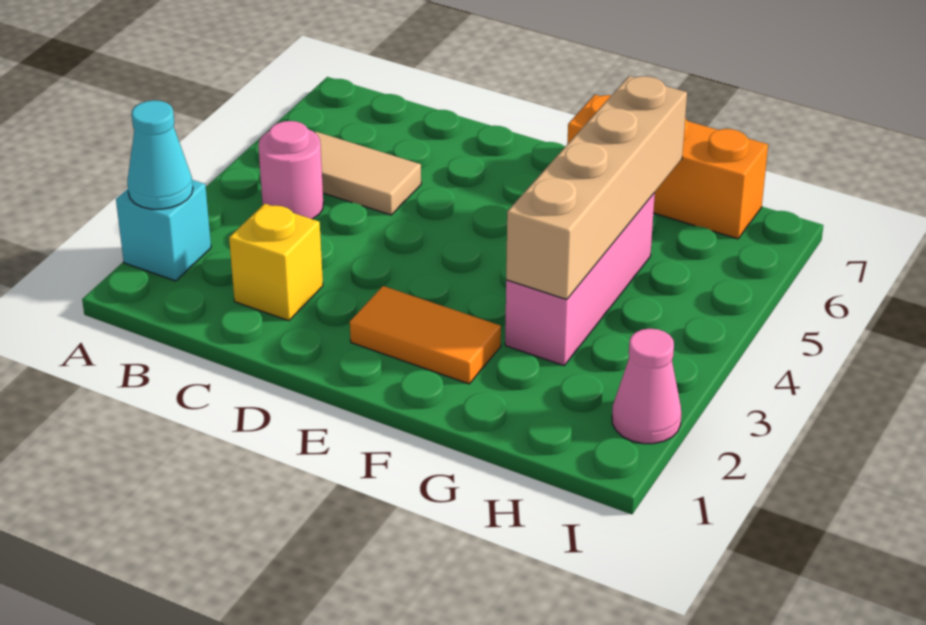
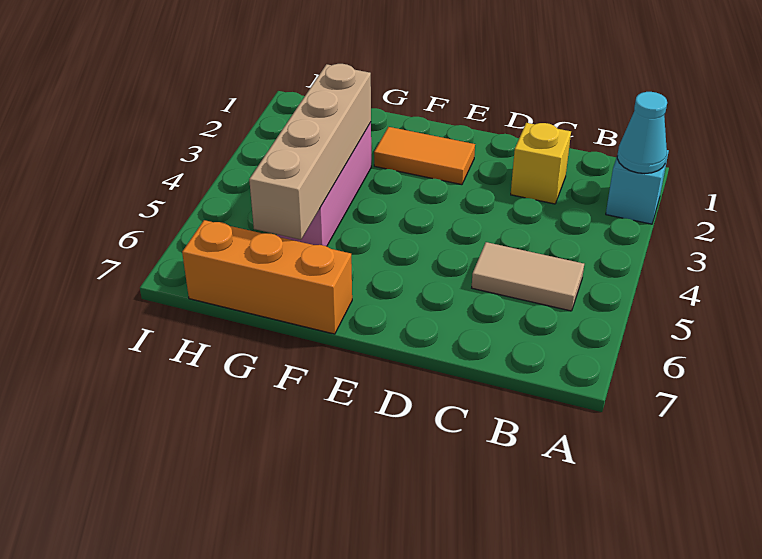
pink 1x1 round brick [258,121,323,219] -> none
pink 1x1 cone [612,329,681,444] -> none

